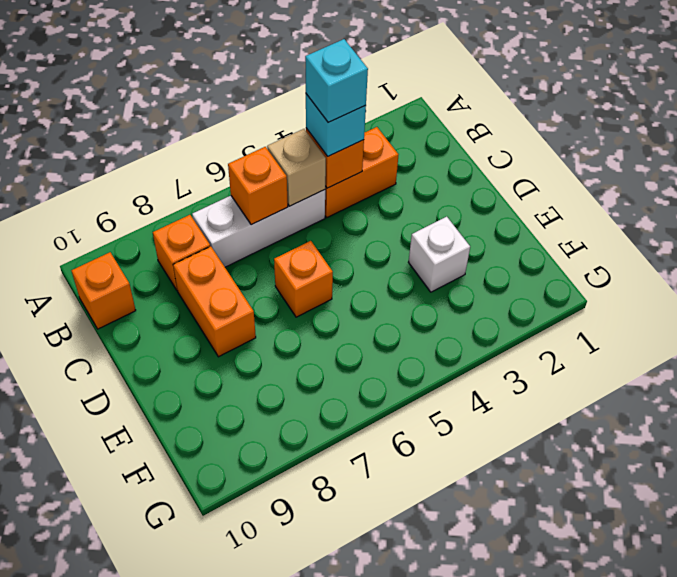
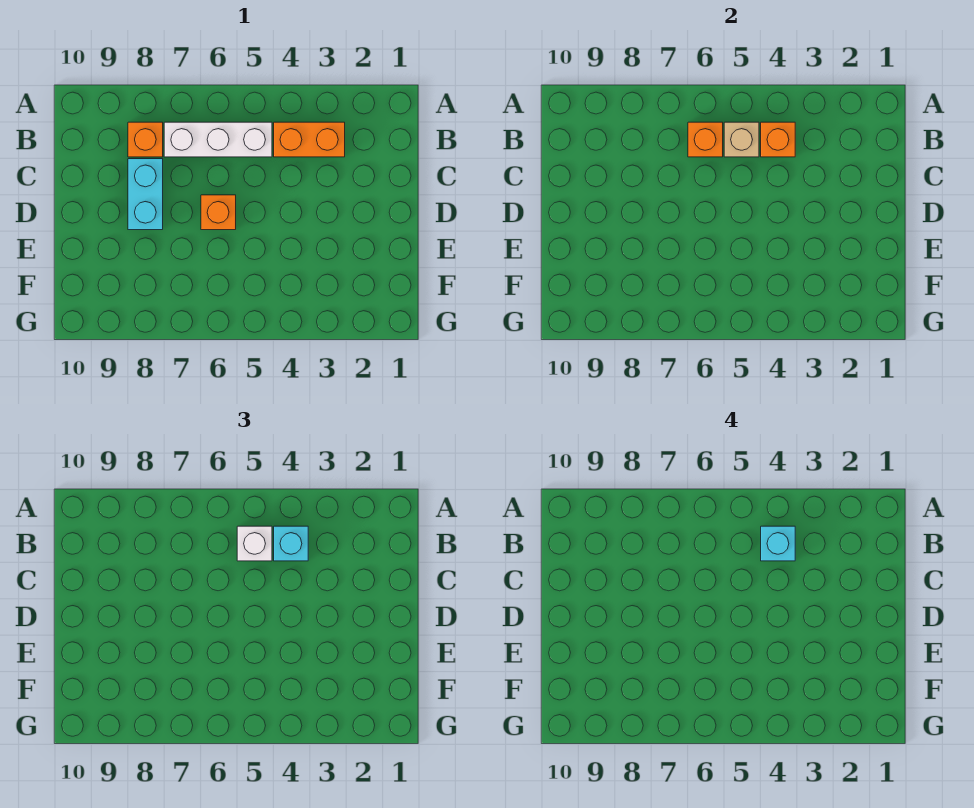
orange 1x1 brick [71,252,136,329] -> none
orange 1x2 brick [173,246,256,357] -> cyan 1x2 brick [128,159,163,230]
white 1x1 brick [408,217,470,292] -> white 1x1 brick moved to [237,526,272,561]

